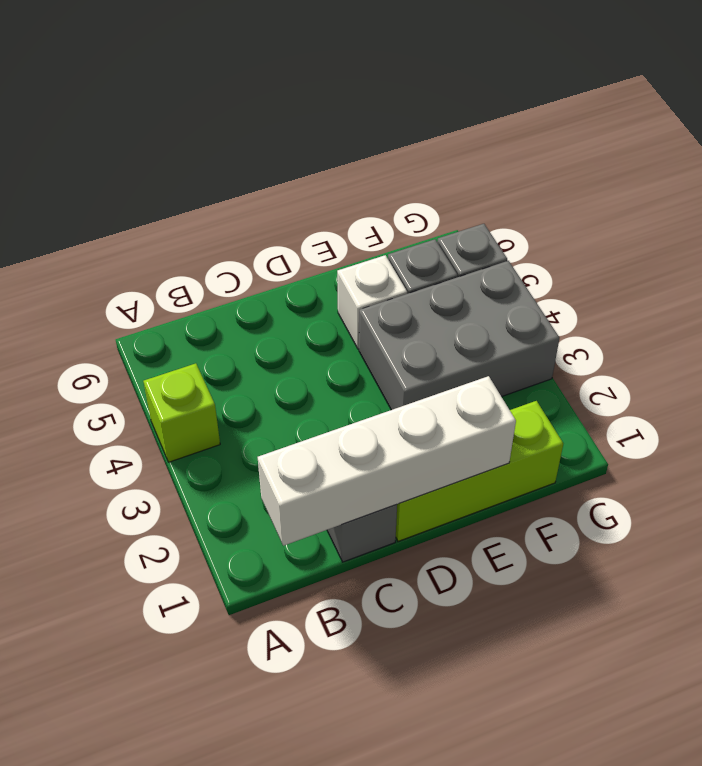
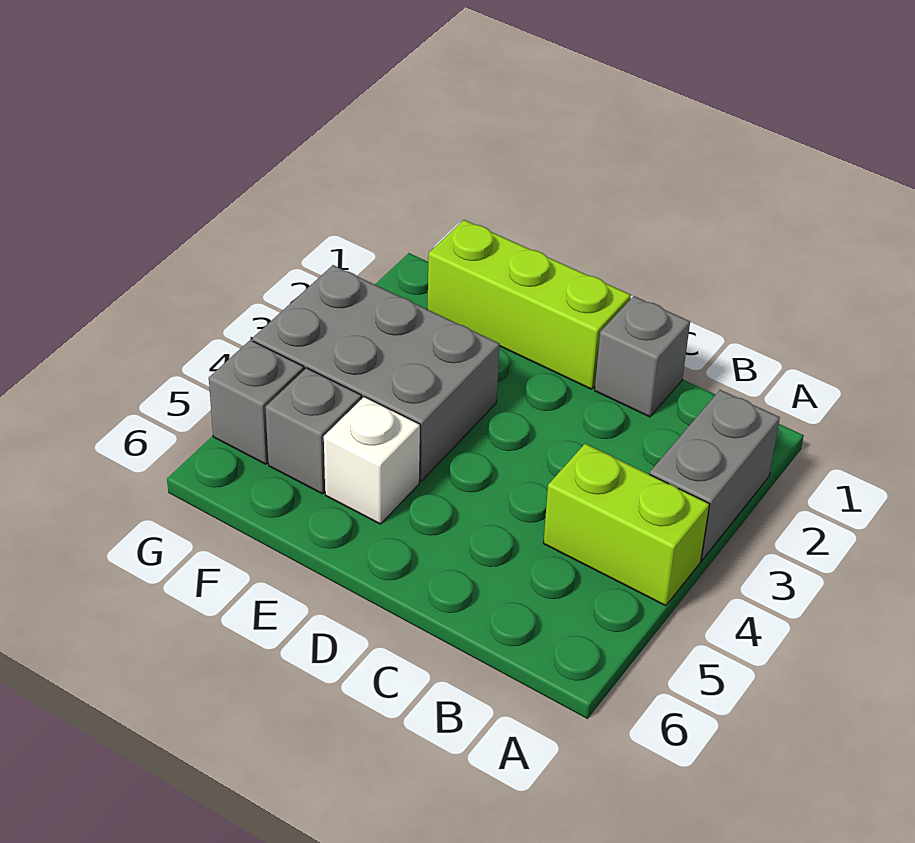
none -> grey 1x2 brick [650,390,780,560]
lime 1x1 brick [143,363,220,462] -> lime 1x2 brick [544,444,710,606]
white 1x4 brick [258,376,516,546] -> none

